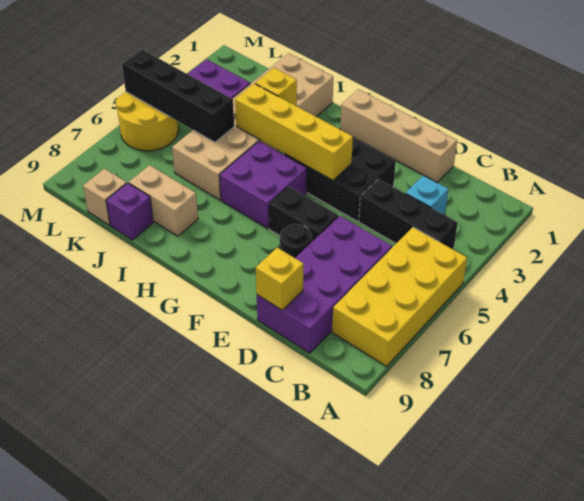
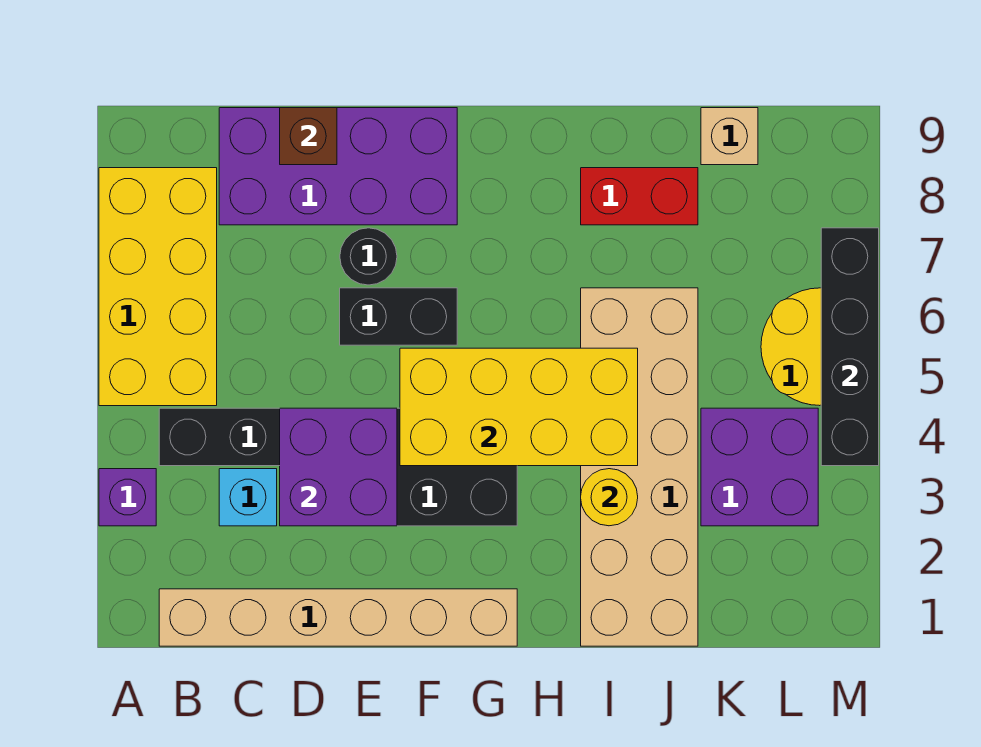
purple 2x4 brick [257,216,392,353] -> purple 2x4 brick turned to [219,108,457,225]
tan 1x4 brick [340,89,457,182] -> tan 1x6 brick [159,589,517,646]
yellow 1x1 brick [256,248,303,310] -> brown 1x1 brick [280,108,337,165]
yellow 1x4 brick [235,84,353,180] -> yellow 2x4 brick [400,348,638,466]
purple 2x2 brick [219,141,307,229] -> purple 2x2 brick moved to [280,408,397,526]
yellow 1x1 brick [255,68,297,106] -> yellow 1x1 round brick [581,469,638,526]
tan 1x2 brick [129,165,198,236] -> red 1x2 brick [581,168,698,225]
black 1x4 brick [122,50,234,142] -> black 1x4 brick turned to [821,228,879,466]
purple 1x1 brick [106,183,153,240] -> purple 1x1 brick moved to [99,469,156,526]

